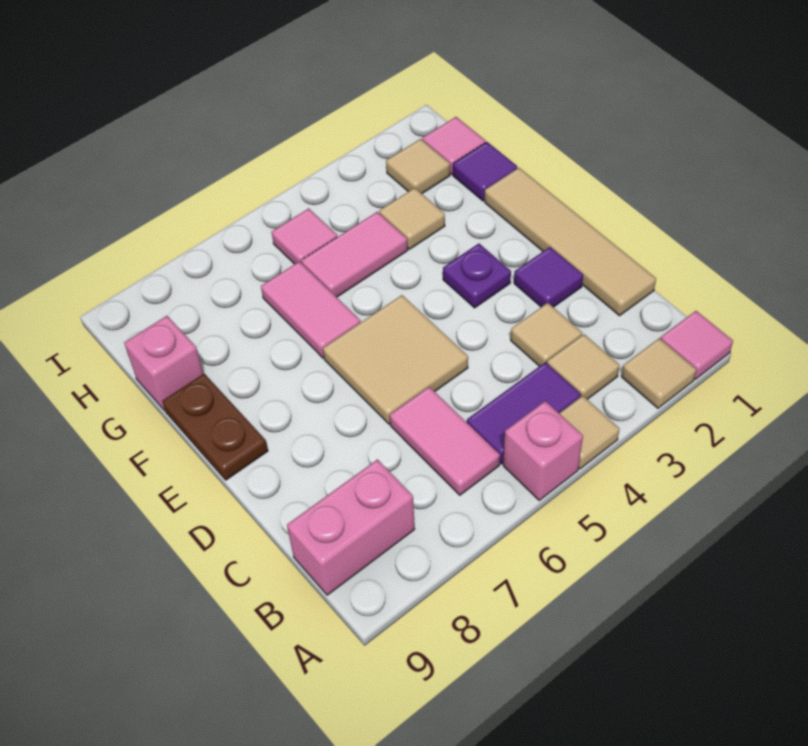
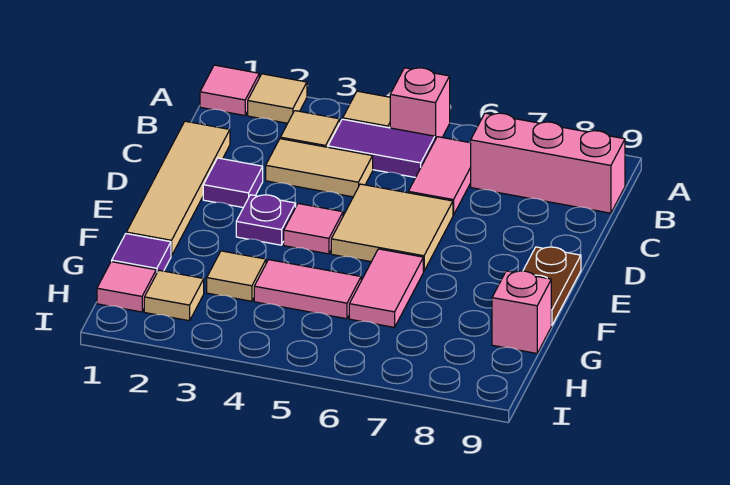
pink 1x2 brick [287,459,415,595] -> pink 1x3 brick [471,113,625,213]
tan 1x1 tile [511,303,582,366] -> tan 1x2 tile [266,139,373,197]
pink 1x1 tile [272,208,337,264] -> pink 1x1 tile moved to [284,204,343,254]

